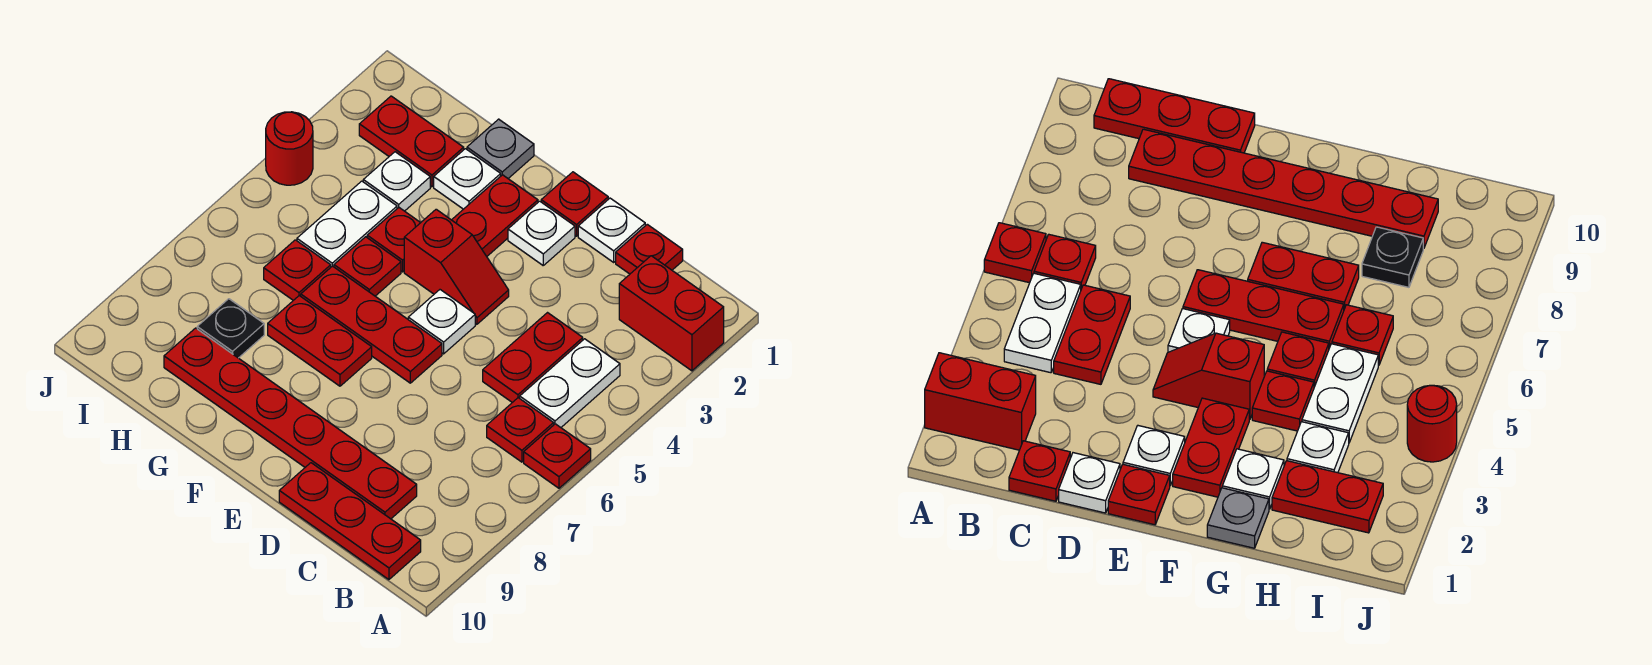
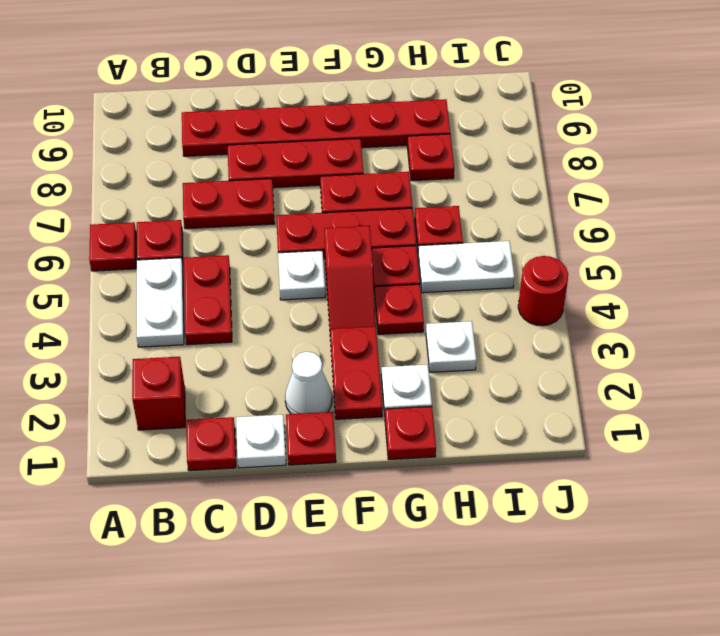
red 1x2 brick [619,256,724,371] -> red 1x1 brick [132,357,185,430]
red 1x3 plate [279,463,421,580] -> red 1x3 plate moved to [228,138,363,188]
white 1x1 plate [508,201,575,265] -> white 1x1 cone [285,352,332,414]
red 1x2 slope [404,209,509,324] -> red 1x2 slope turned to [324,226,376,329]
grey 1x1 plate [467,119,534,178] -> red 1x1 plate [385,406,436,460]
red 1x2 plate [359,96,464,187] -> red 1x2 plate moved to [183,179,275,229]
white 1x2 plate [297,181,397,267] -> white 1x2 plate turned to [418,241,515,293]
black 1x1 plate [197,299,264,358] -> red 1x1 plate [407,134,454,181]

